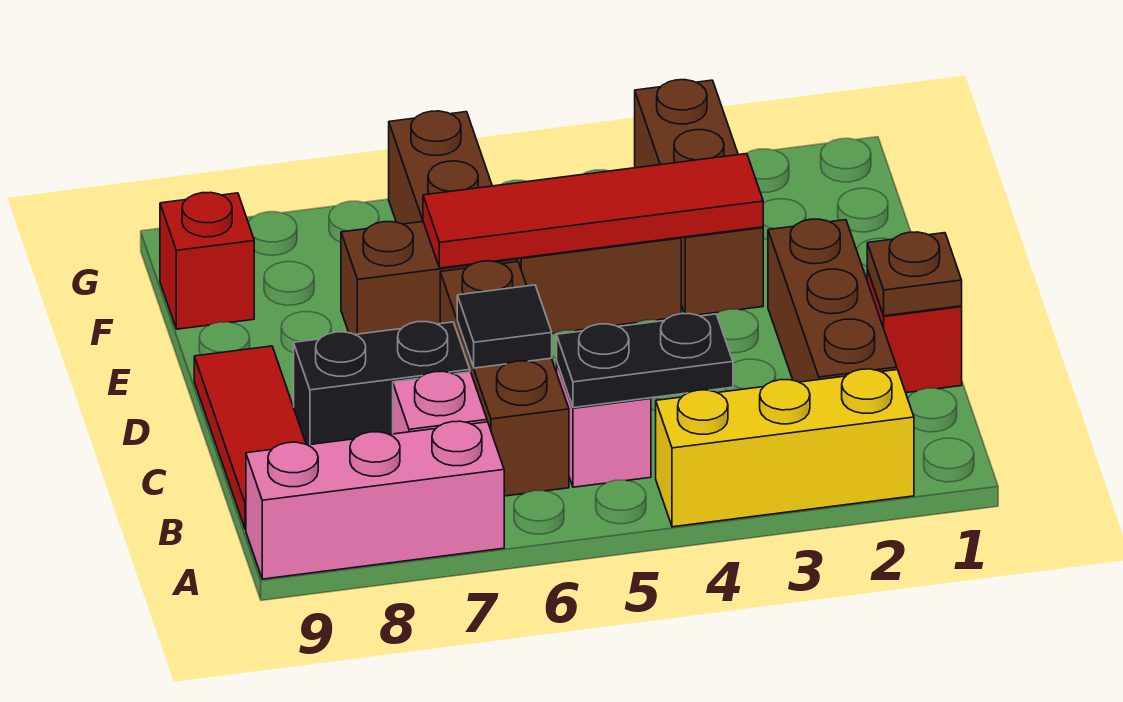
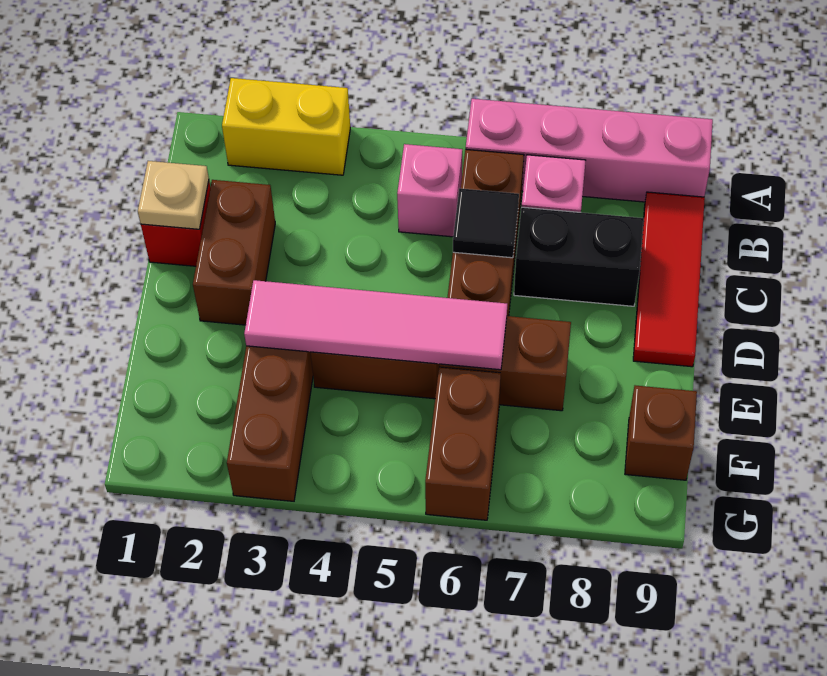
yellow 1x3 brick [656,369,914,527] -> yellow 1x2 brick [222,78,350,175]
pink 1x3 brick [246,421,504,579] -> pink 1x4 brick [466,99,713,202]
brown 1x3 brick [768,219,897,382] -> brown 1x2 brick [193,180,275,325]
black 1x2 plate [557,314,733,408] -> none
brown 1x1 plate [867,232,962,316] -> tan 1x1 plate [138,161,209,229]
red 1x4 tile [423,154,763,268] -> pink 1x4 tile [244,280,507,370]
red 1x1 brick [160,192,254,329] -> brown 1x1 brick [625,385,697,480]

